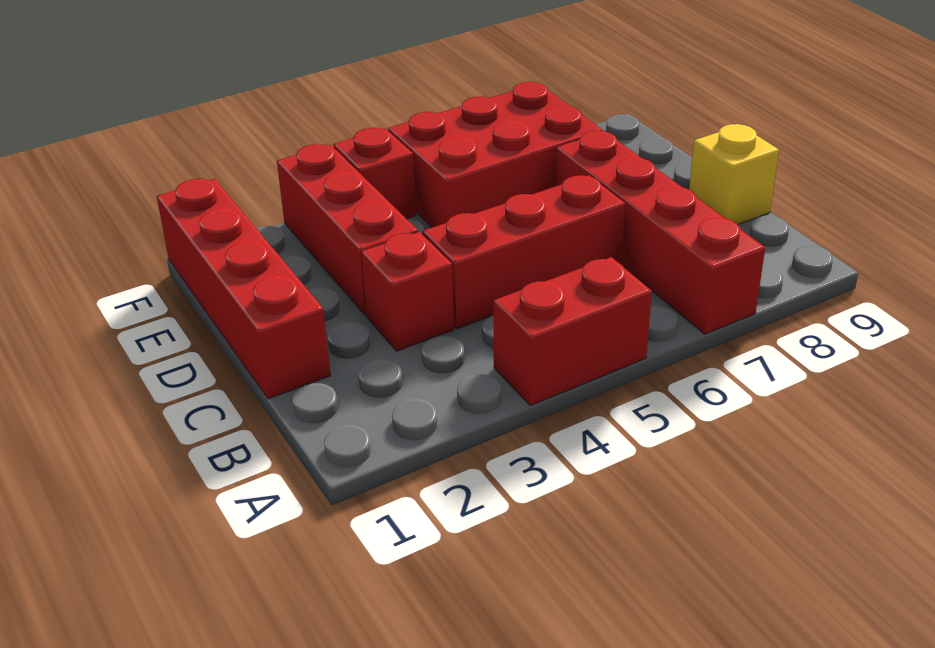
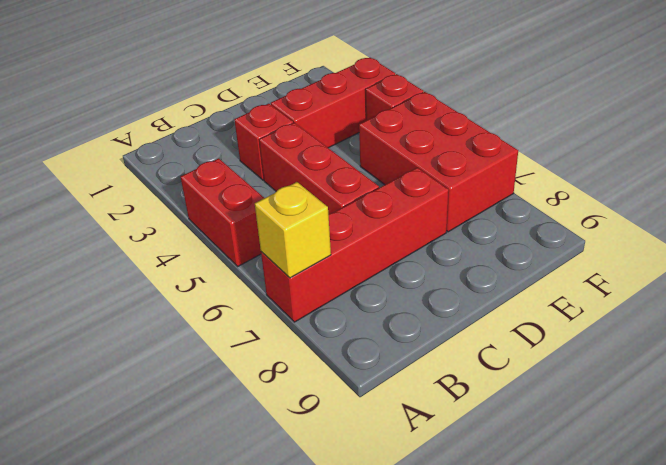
red 1x4 brick [157,179,331,399] -> none
yellow 1x1 brick [689,124,779,224] -> yellow 1x1 brick moved to [255,182,331,278]

